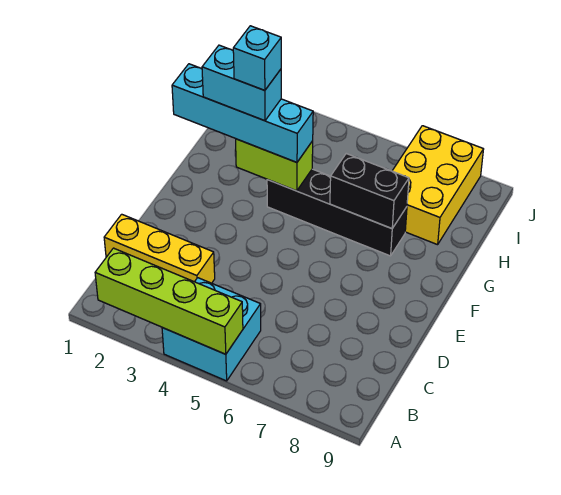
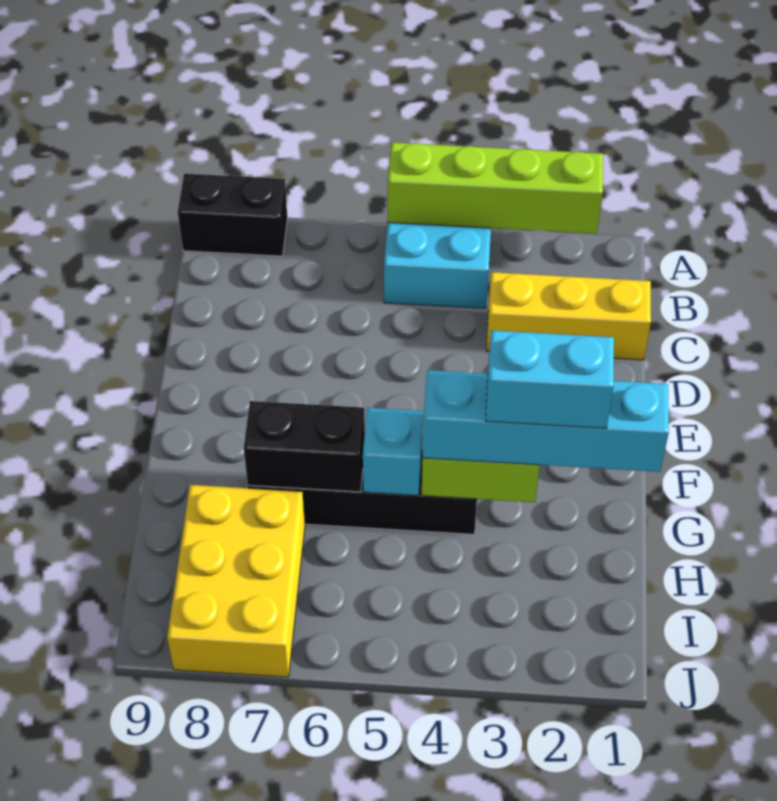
none -> black 1x2 brick [178,174,287,256]
cyan 1x1 brick [233,26,281,90] -> cyan 1x1 brick moved to [363,408,423,495]

